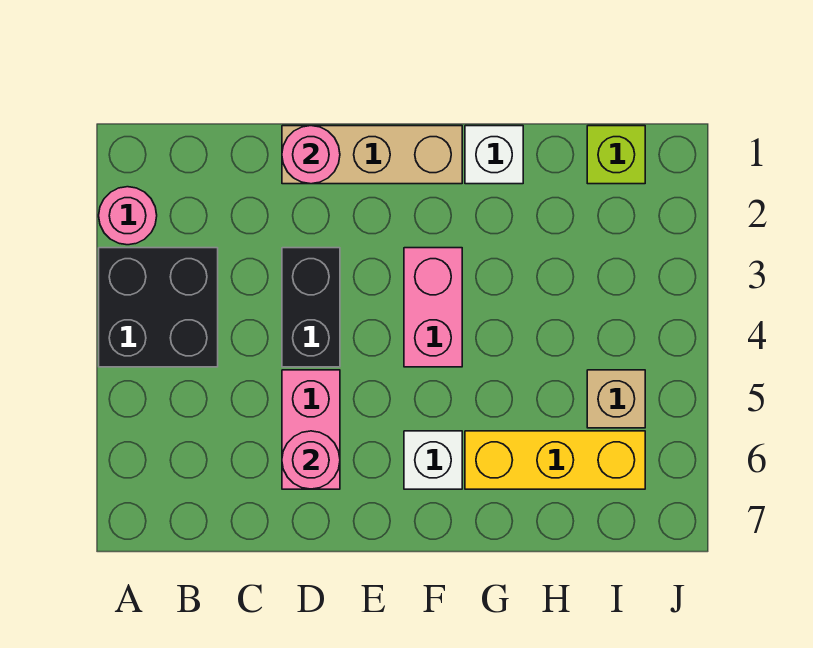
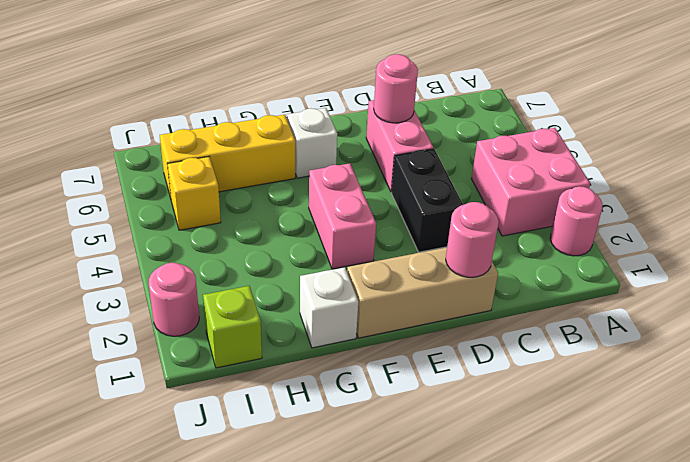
black 2x2 brick [99,248,218,367] -> pink 2x2 brick [472,128,590,236]
tan 1x1 brick [587,370,645,428] -> yellow 1x1 brick [167,157,221,230]
none -> pink 1x1 round brick [149,263,199,336]

